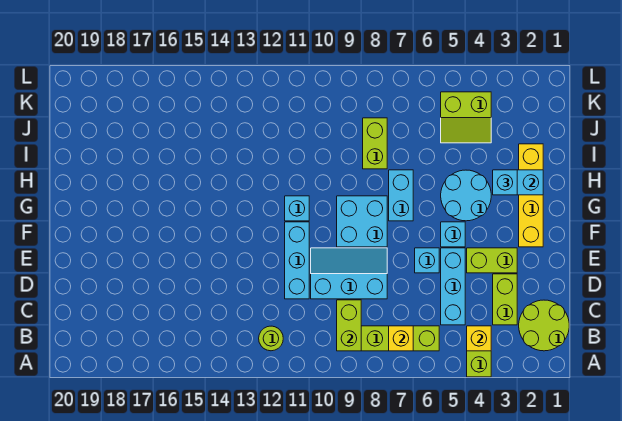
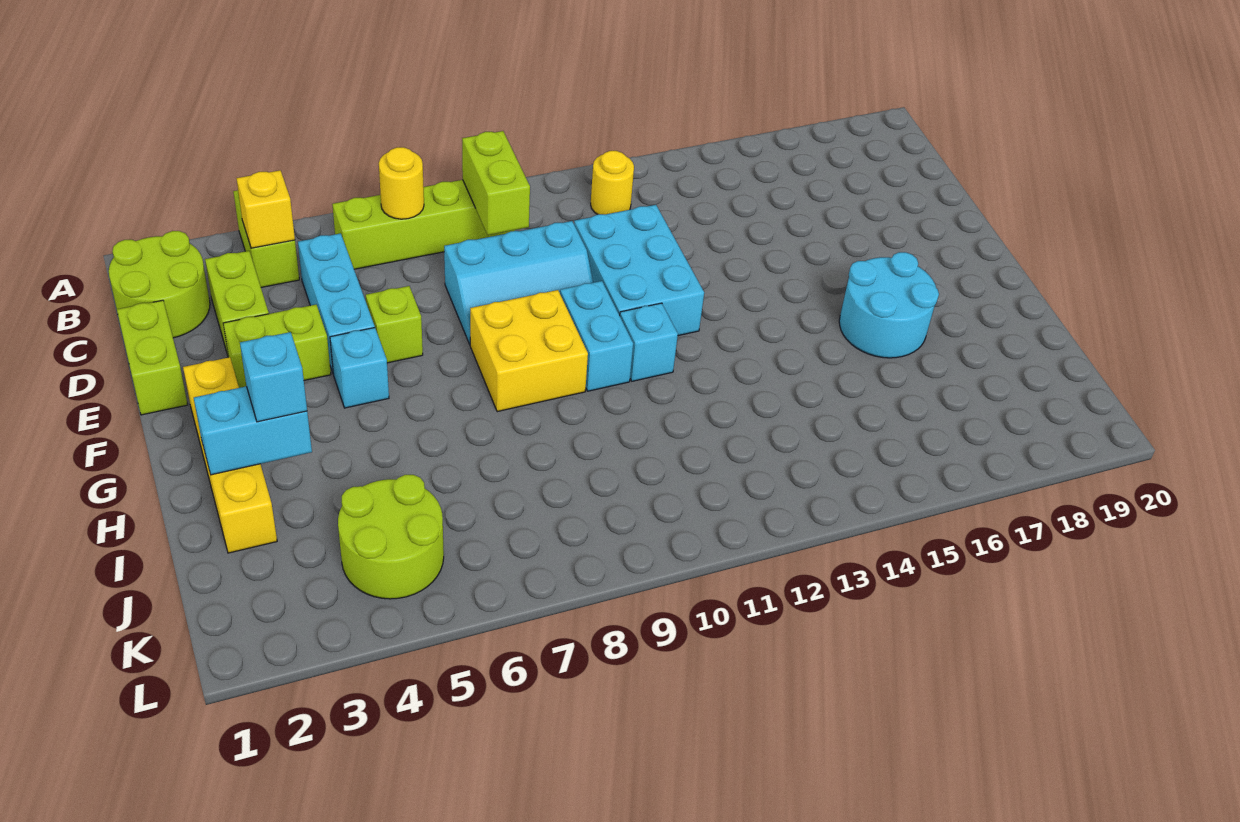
yellow 1x1 brick [389,326,413,351] -> yellow 1x1 round brick [379,147,424,219]
lime 1x1 round brick [259,326,283,351] -> yellow 1x1 round brick [591,151,634,214]
cyan 1x3 brick [285,222,309,299] -> cyan 2x3 brick [574,205,704,336]
cyan 1x1 brick [415,248,439,273] -> lime 1x1 brick [366,286,423,363]
cyan 2x2 brick [337,196,387,247] -> yellow 2x2 brick [470,290,588,412]
cyan 2x2 round brick [441,170,491,221] -> cyan 2x2 round brick moved to [839,252,939,358]
cyan 1x2 brick [389,170,413,221] -> cyan 1x2 brick moved to [560,281,633,391]
lime 1x2 brick [363,118,387,169] -> lime 1x2 brick moved to [117,300,188,415]
lime 2x2 slope [441,92,491,143] -> lime 2x2 round brick [338,475,444,599]

